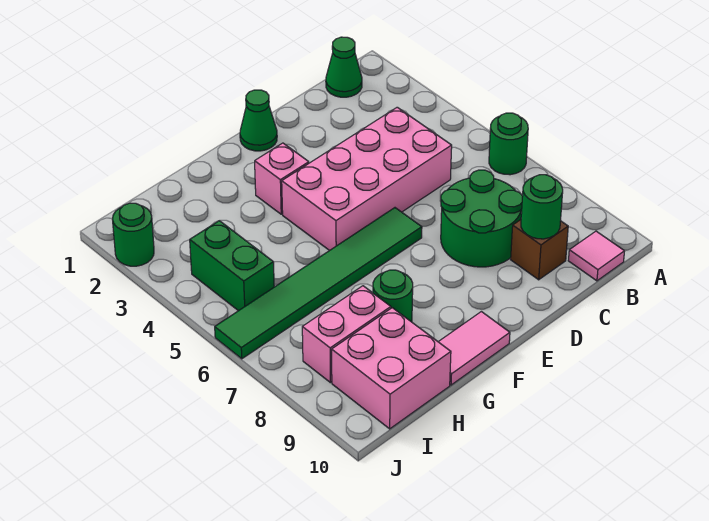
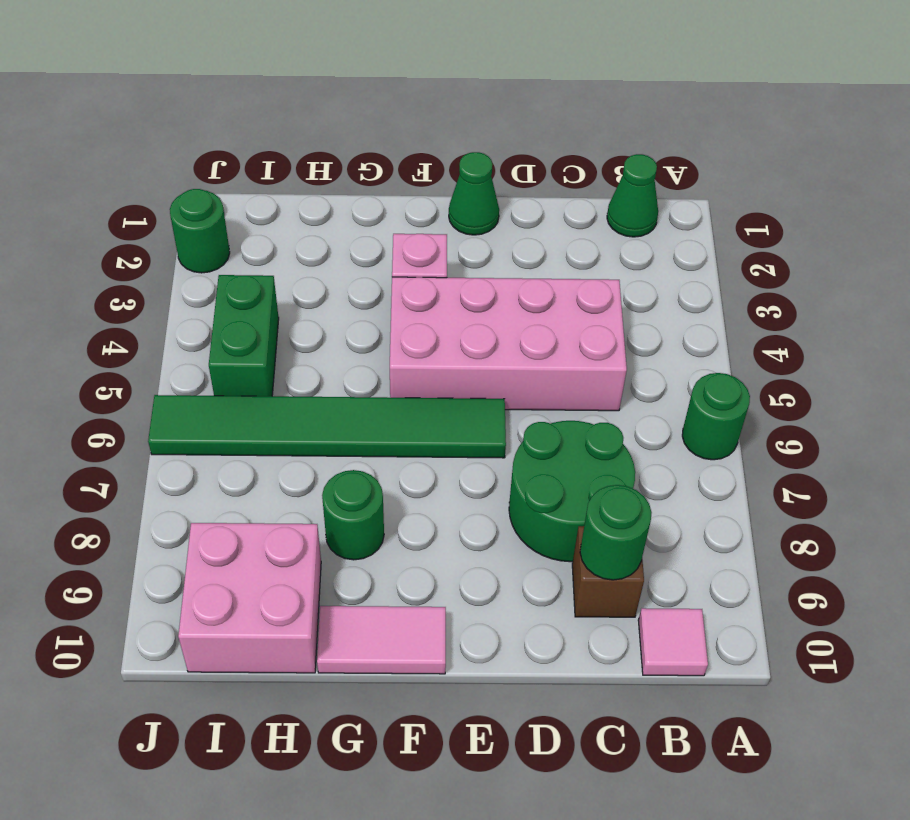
pink 1x2 brick [302,286,391,383] -> none

